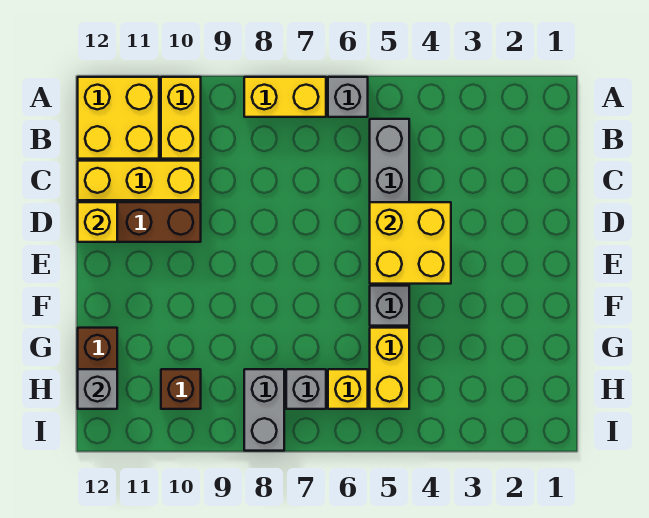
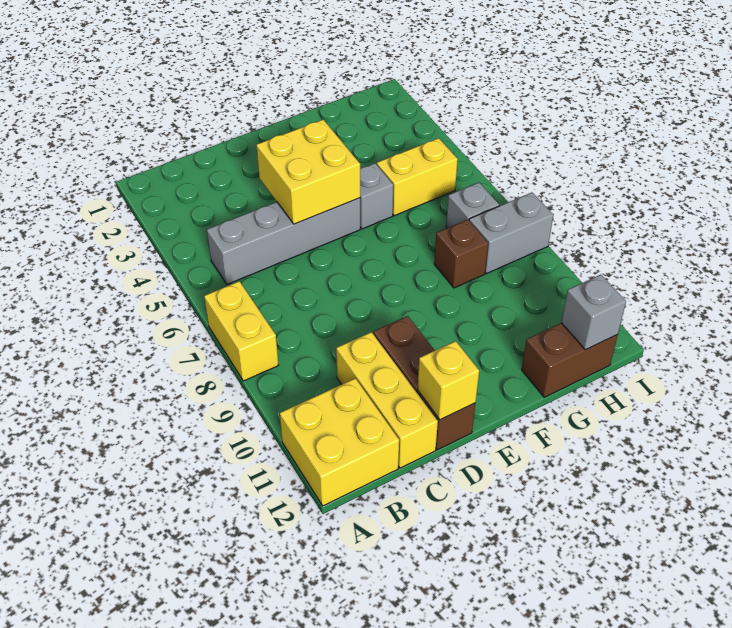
grey 1x1 brick [328,77,368,117] -> none
yellow 1x2 brick [161,77,201,159] -> none
yellow 1x1 brick [328,369,368,409] -> none
brown 1x1 brick [161,369,201,409] -> brown 1x1 brick moved to [434,220,488,288]

